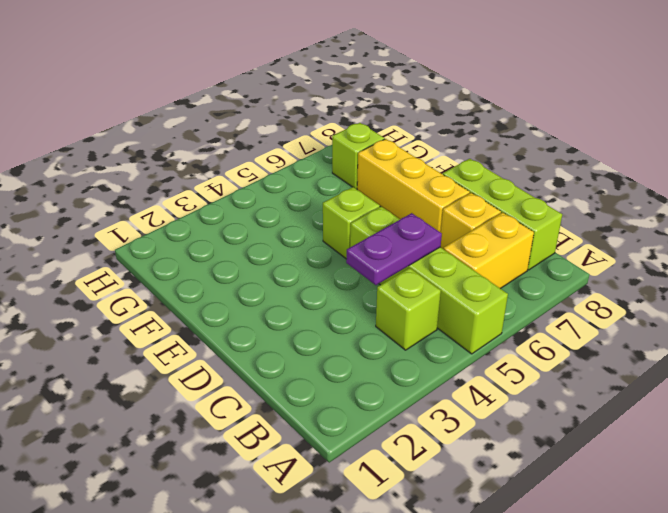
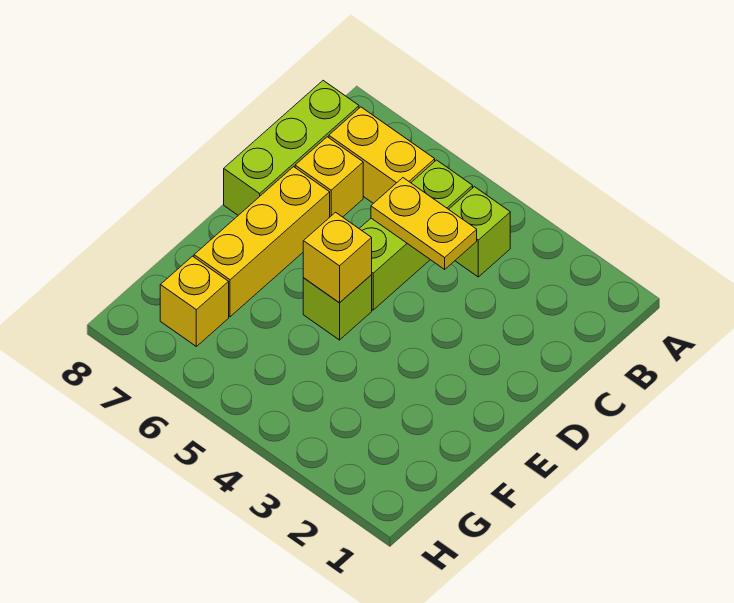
lime 1x4 brick [350,207,508,354] -> lime 1x3 brick [359,160,473,310]
purple 1x2 plate [346,213,442,285] -> yellow 1x2 plate [371,178,477,269]
none -> yellow 1x1 brick [303,212,372,303]
lime 1x1 brick [332,123,385,189] -> yellow 1x1 brick [160,256,229,346]

